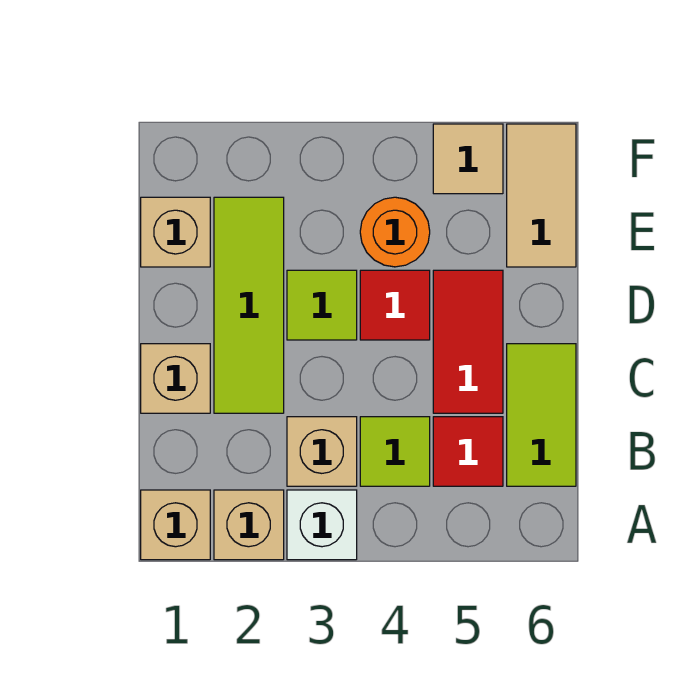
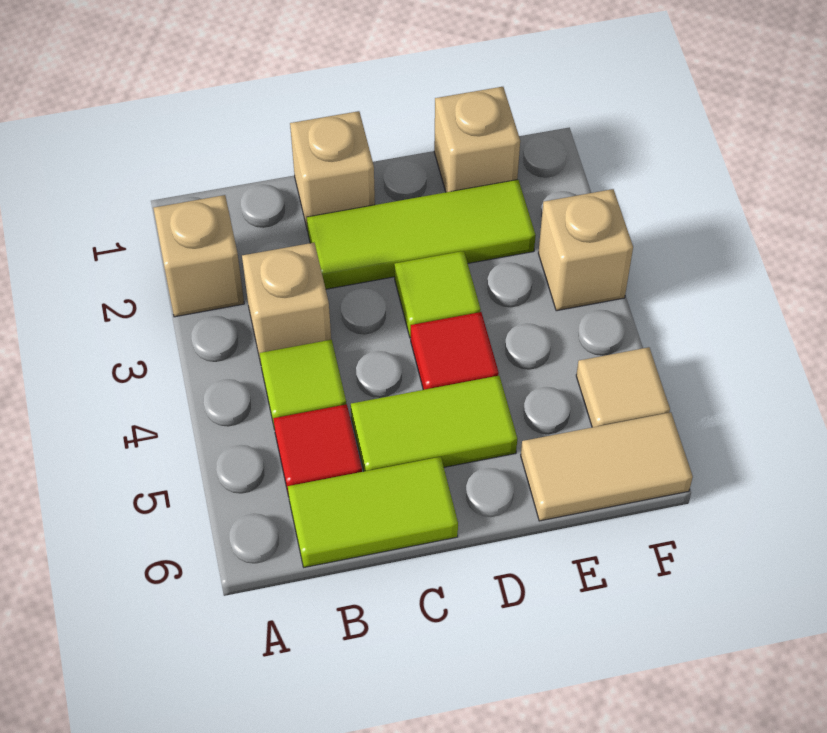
tan 1x1 brick [141,490,210,560] -> tan 1x1 brick moved to [538,189,633,311]
white 1x1 brick [287,490,357,560] -> none
red 1x2 tile [433,270,503,413] -> lime 1x2 tile [351,376,517,471]
orange 1x1 round brick [360,197,430,267] -> none

